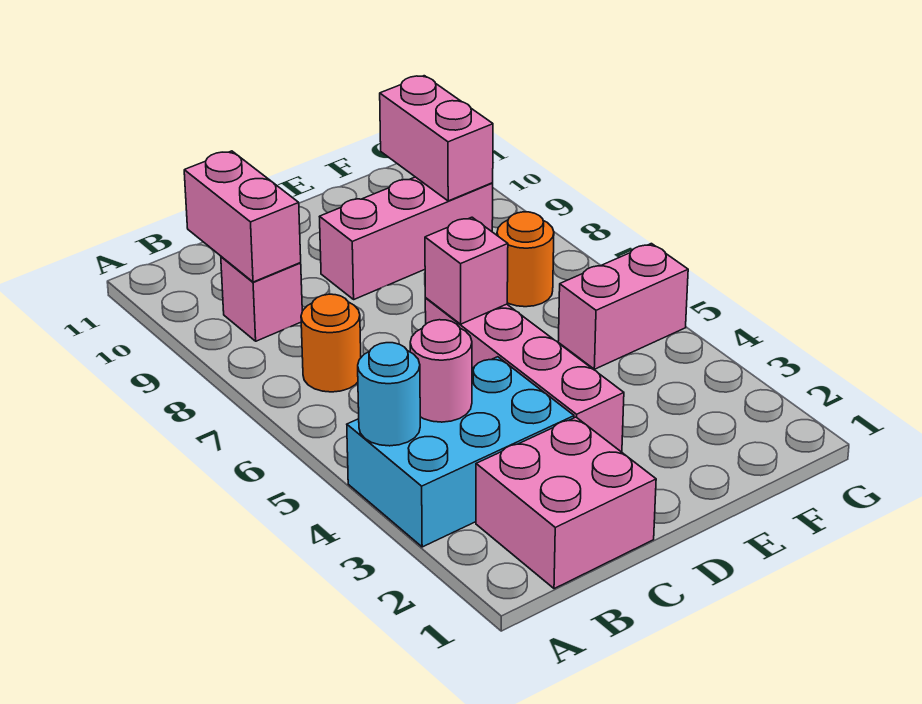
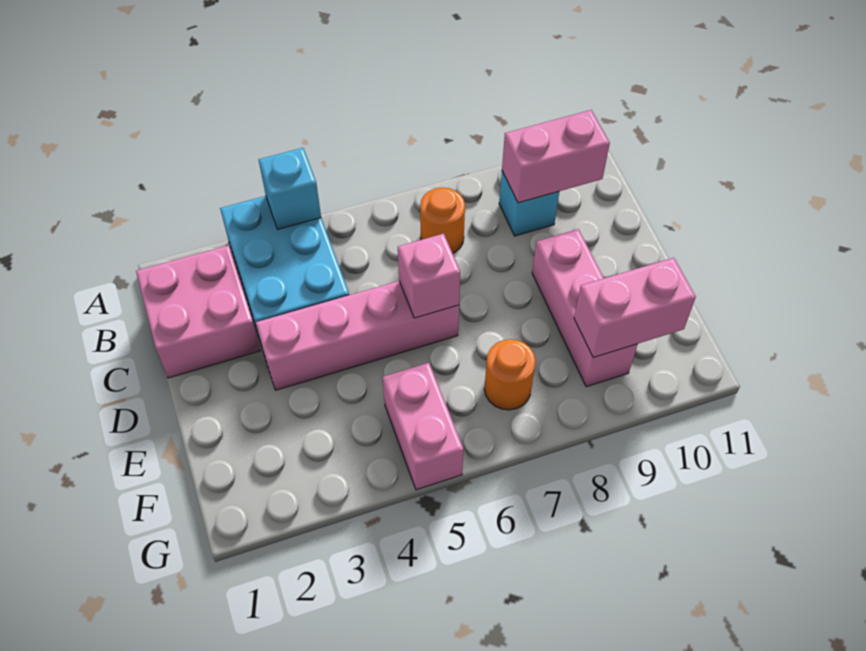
cyan 1x1 round brick [358,343,420,446] -> cyan 1x1 brick [259,148,321,229]
pink 1x1 round brick [410,320,472,422] -> none
pink 1x1 brick [221,257,302,341] -> cyan 1x1 brick [499,171,559,236]

